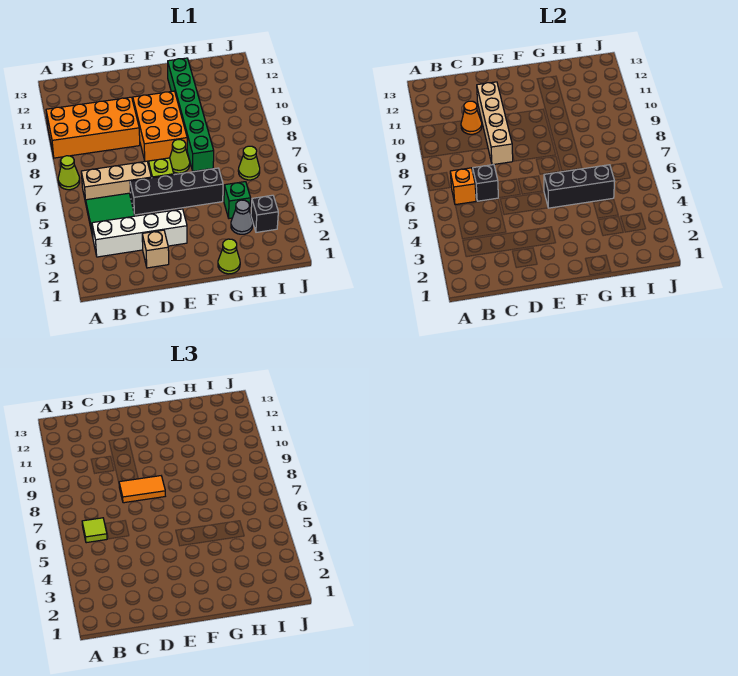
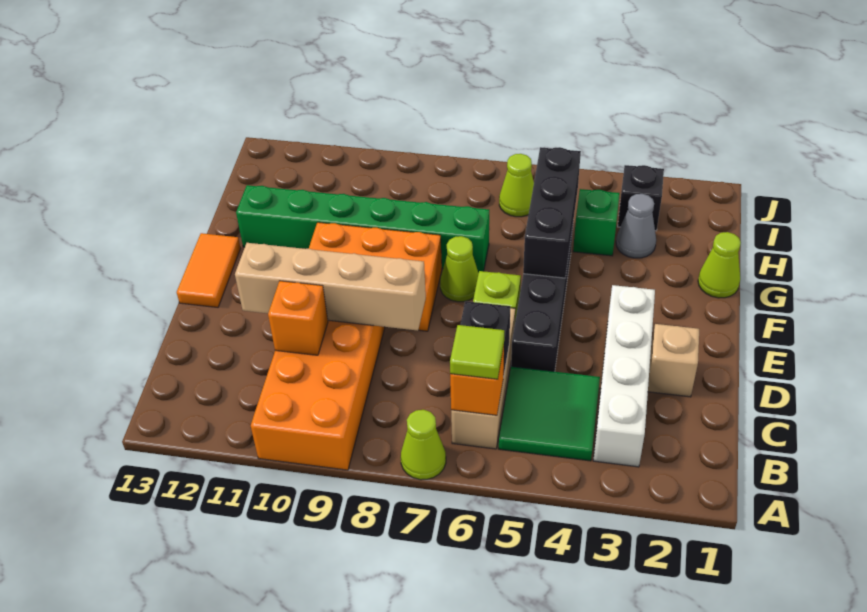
orange 1x1 cone [461,101,482,134] -> orange 1x1 brick [268,281,328,355]
orange 1x2 tile [119,476,165,503] -> orange 1x2 tile moved to [177,233,241,307]

